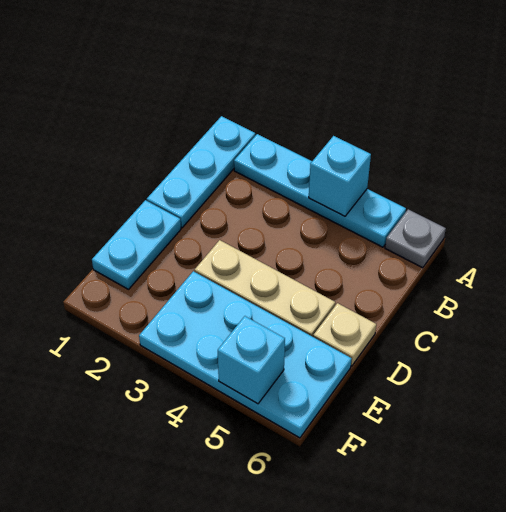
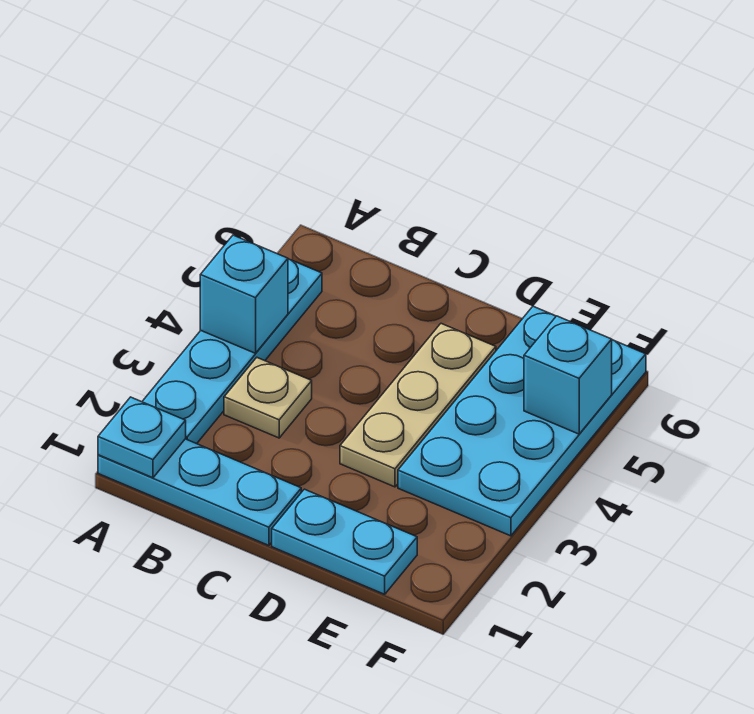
none -> cyan 1x1 plate [98,397,186,478]
grey 1x1 plate [385,209,446,268] -> none
tan 1x1 plate [313,303,376,366] -> tan 1x1 plate moved to [224,358,312,438]

